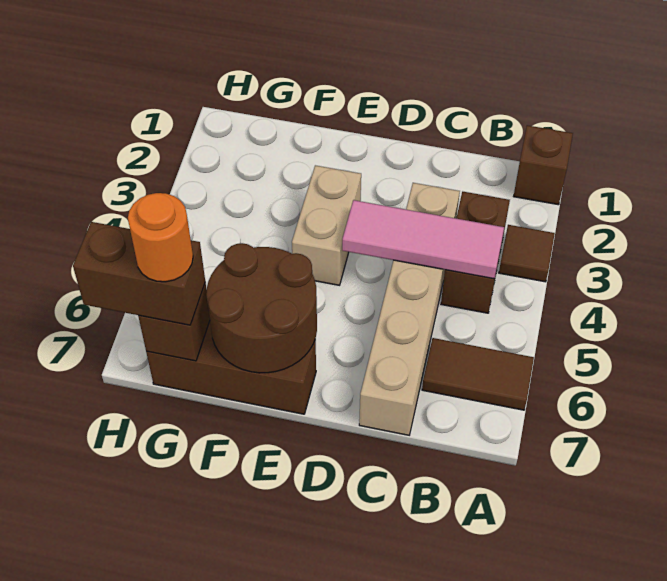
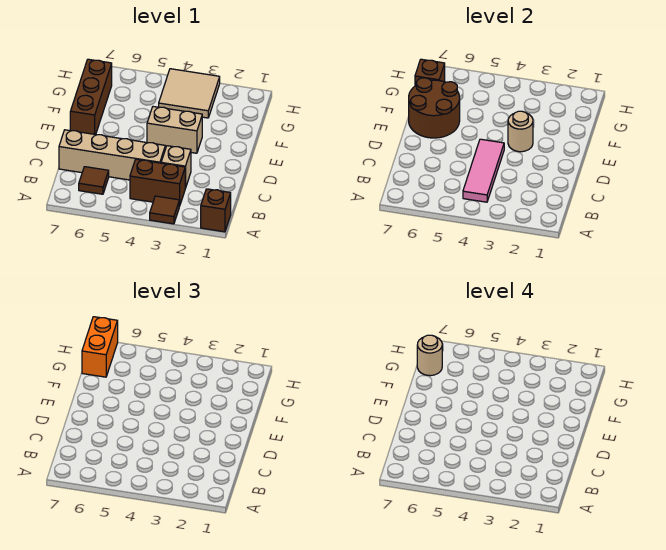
brown 1x2 tile [422,338,534,410] -> brown 1x1 tile [79,167,109,194]
none -> tan 1x1 round brick [508,111,533,152]
none -> tan 2x2 tile [159,69,220,118]
brown 1x2 brick [73,222,205,325] -> orange 1x2 brick [82,317,118,377]
orange 1x1 round brick [128,193,193,282] -> tan 1x1 round brick [417,335,442,376]

